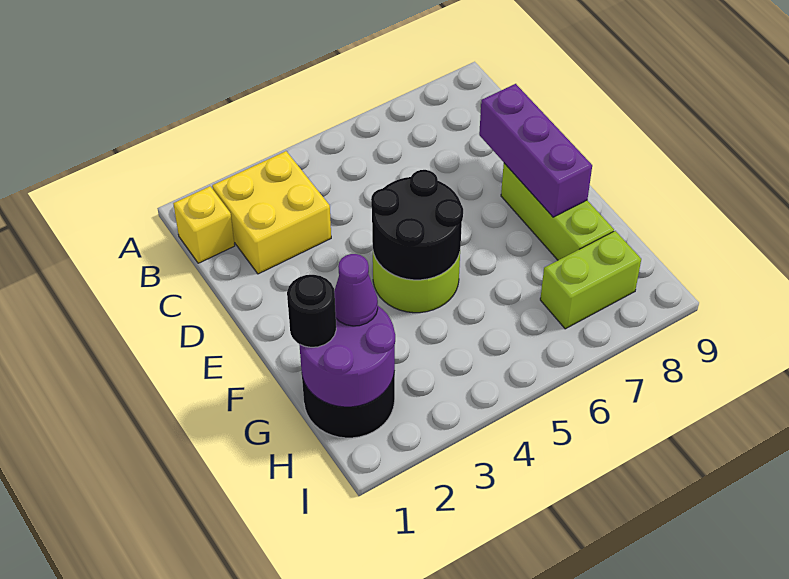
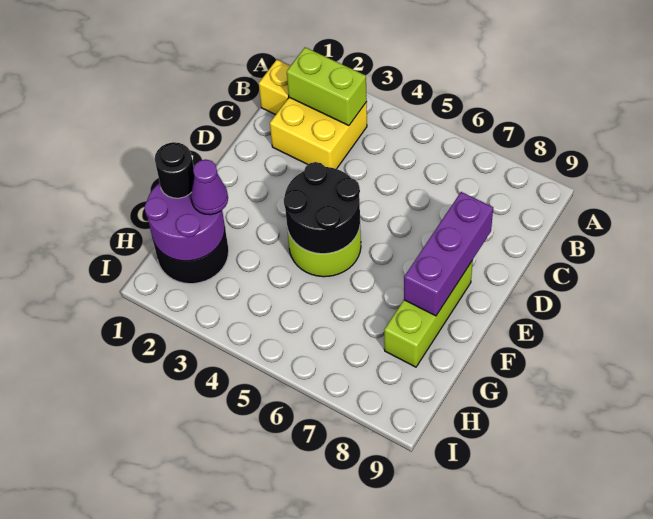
lime 1x2 brick [540,231,641,329] -> lime 1x2 brick moved to [287,47,367,126]

